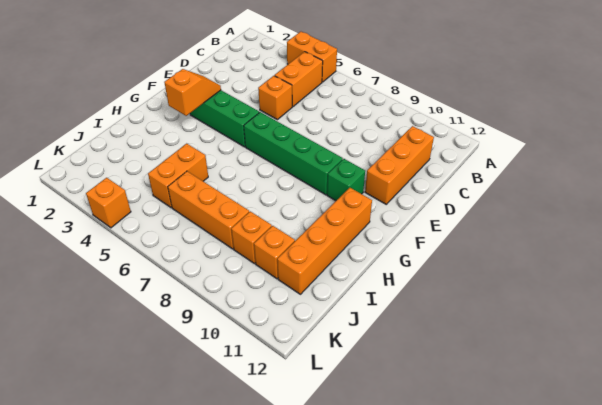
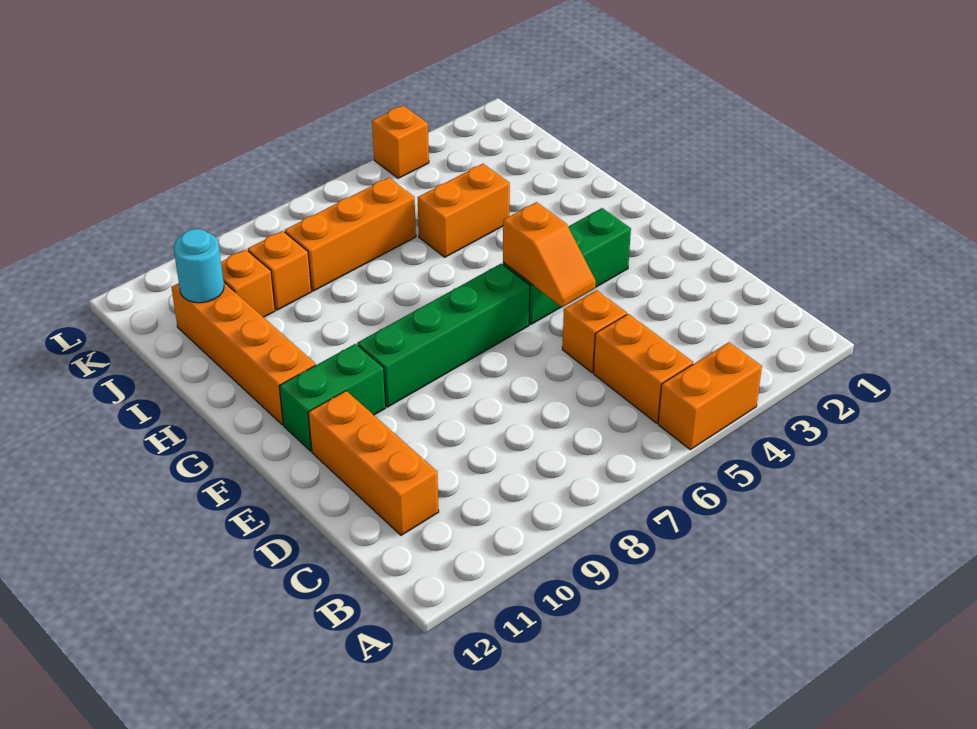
orange 1x2 slope [164,69,221,116] -> orange 1x2 slope moved to [503,202,596,307]
green 1x1 brick [327,159,365,201] -> green 1x2 brick [279,344,386,451]
orange 1x2 brick [148,143,208,208] -> orange 1x2 brick turned to [418,164,510,257]
none -> cyan 1x1 round brick [174,229,224,303]

